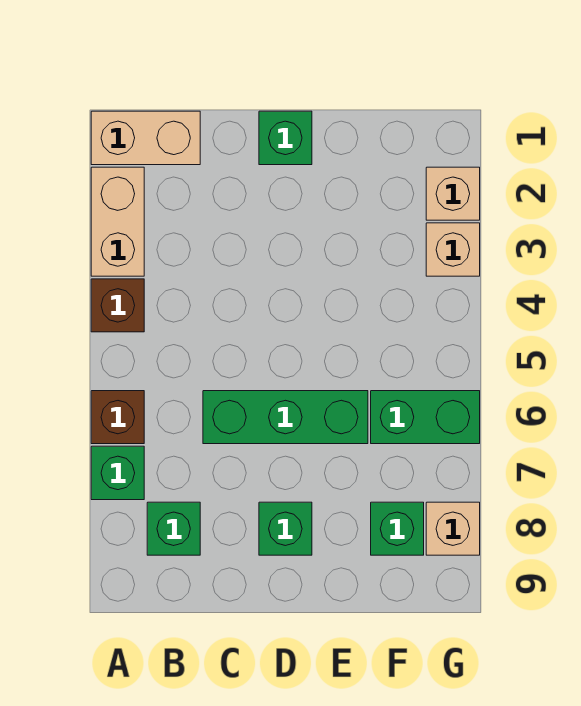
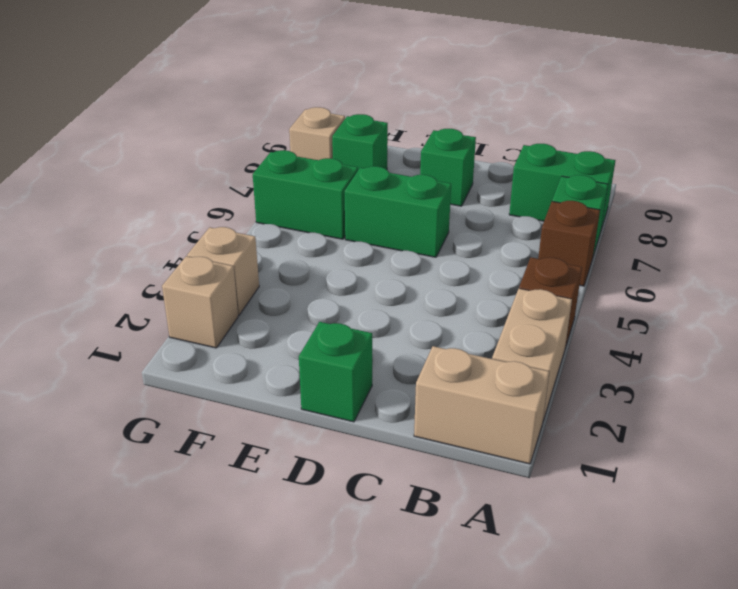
green 1x1 brick [147,502,200,555] -> green 1x2 brick [509,144,615,229]
green 1x3 brick [203,391,368,444] -> green 1x2 brick [345,166,451,257]

